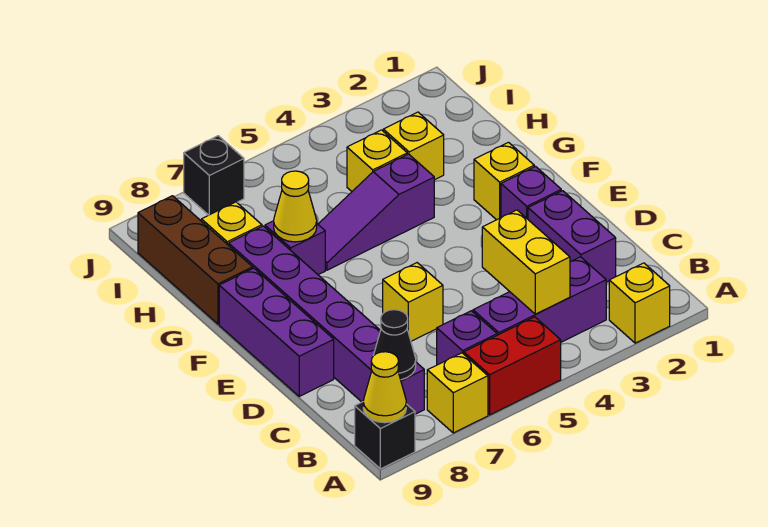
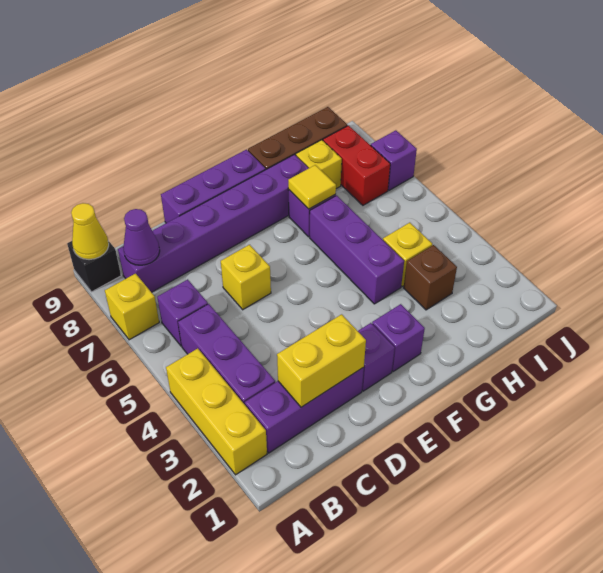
yellow 1x1 brick [609,263,670,343] -> yellow 1x3 brick [166,348,267,475]
red 1x2 brick [464,317,561,415] -> red 1x2 brick moved to [323,125,390,205]
yellow 1x2 brick [482,210,570,314] -> yellow 1x2 brick moved to [277,314,366,407]
black 1x1 cone [374,310,416,380] -> purple 1x1 cone [123,209,160,265]
purple 1x2 brick [528,191,616,282] -> purple 1x3 brick [245,367,364,453]
yellow 1x1 brick [474,142,534,220] -> purple 1x1 brick [372,304,425,372]
purple 1x3 slope [318,154,434,270] -> purple 1x3 brick [310,195,404,304]
yellow 1x1 cone [274,171,317,242] -> yellow 1x1 tile [288,165,336,209]
yellow 1x1 brick [383,112,444,180] -> brown 1x1 brick [404,245,457,310]
black 1x1 brick [184,136,244,215] -> purple 1x1 brick [371,130,417,190]

